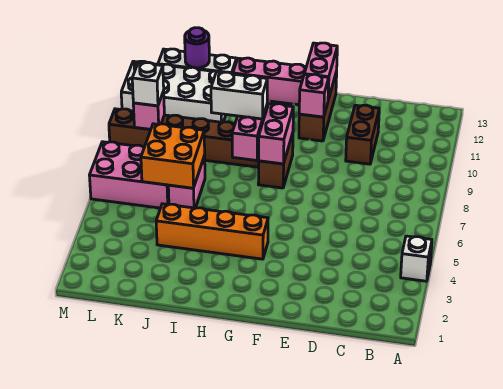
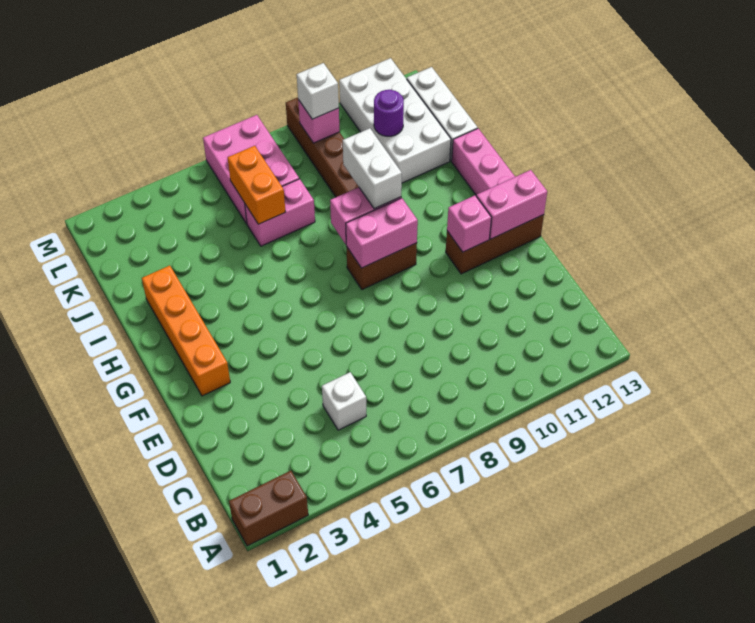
white 1x1 brick [401,236,432,281] -> white 1x1 brick moved to [322,372,366,430]
brown 1x2 brick [346,105,379,164] -> brown 1x2 brick moved to [229,471,308,546]
orange 1x4 brick [156,204,268,259] -> orange 1x4 brick moved to [142,266,230,396]
orange 2x2 brick [141,124,205,188] -> orange 1x2 brick [228,146,286,224]
purple 1x1 round brick [185,28,209,68] -> purple 1x1 round brick moved to [374,90,404,136]

